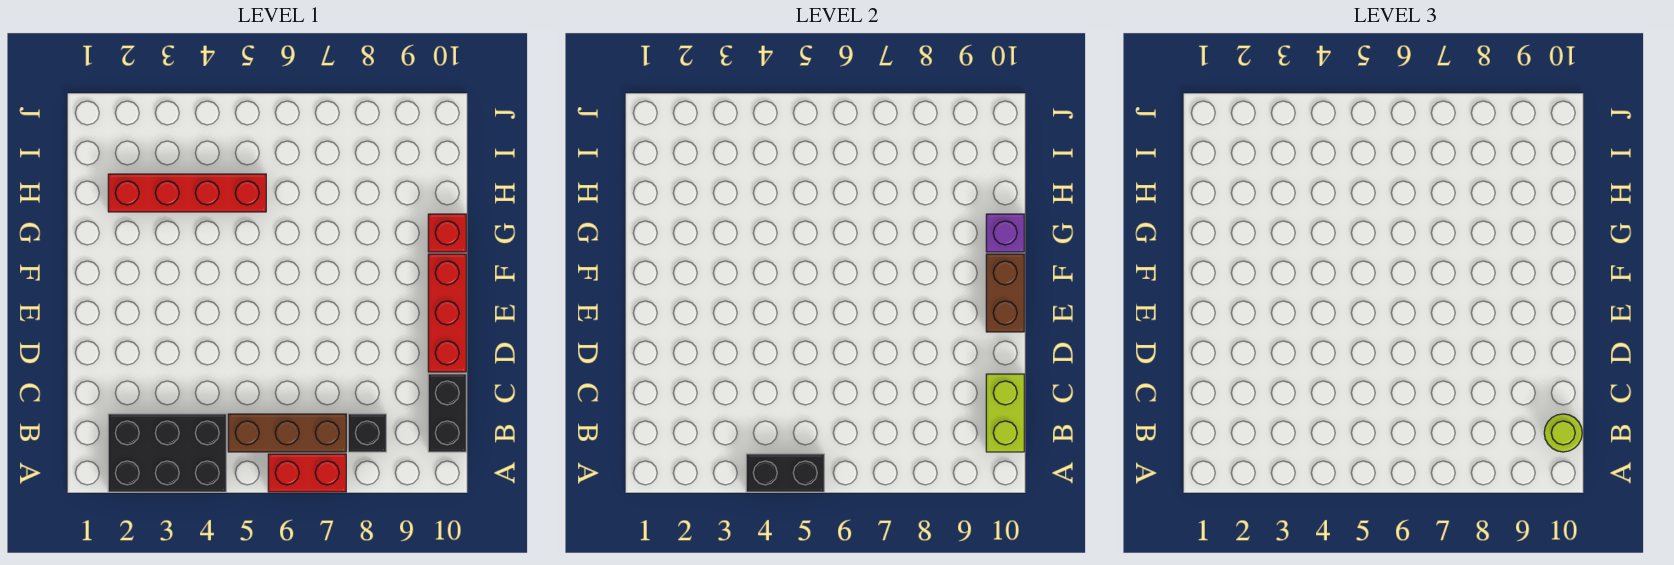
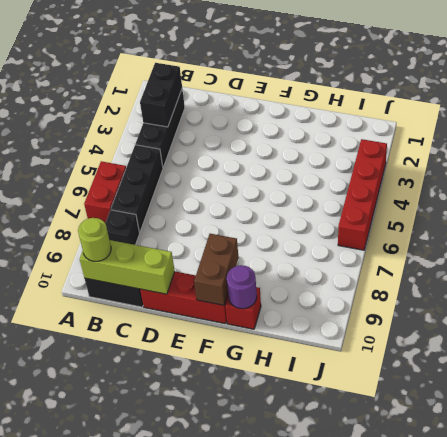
black 2x3 brick [108,414,226,492] -> black 1x3 brick [136,89,185,167]
black 1x2 brick [746,454,824,492] -> black 1x2 brick moved to [140,63,182,127]
brown 1x3 brick [228,414,346,452] -> black 1x3 brick [111,145,163,233]
lime 1x2 brick [986,374,1024,452] -> lime 1x3 brick [79,240,175,294]
brown 1x2 brick [986,254,1024,332] -> brown 1x2 brick turned to [194,234,239,305]
purple 1x1 brick [986,214,1024,252] -> purple 1x1 round brick [227,265,257,309]
red 1x4 brick [108,174,266,212] -> red 1x4 brick moved to [338,139,387,250]

